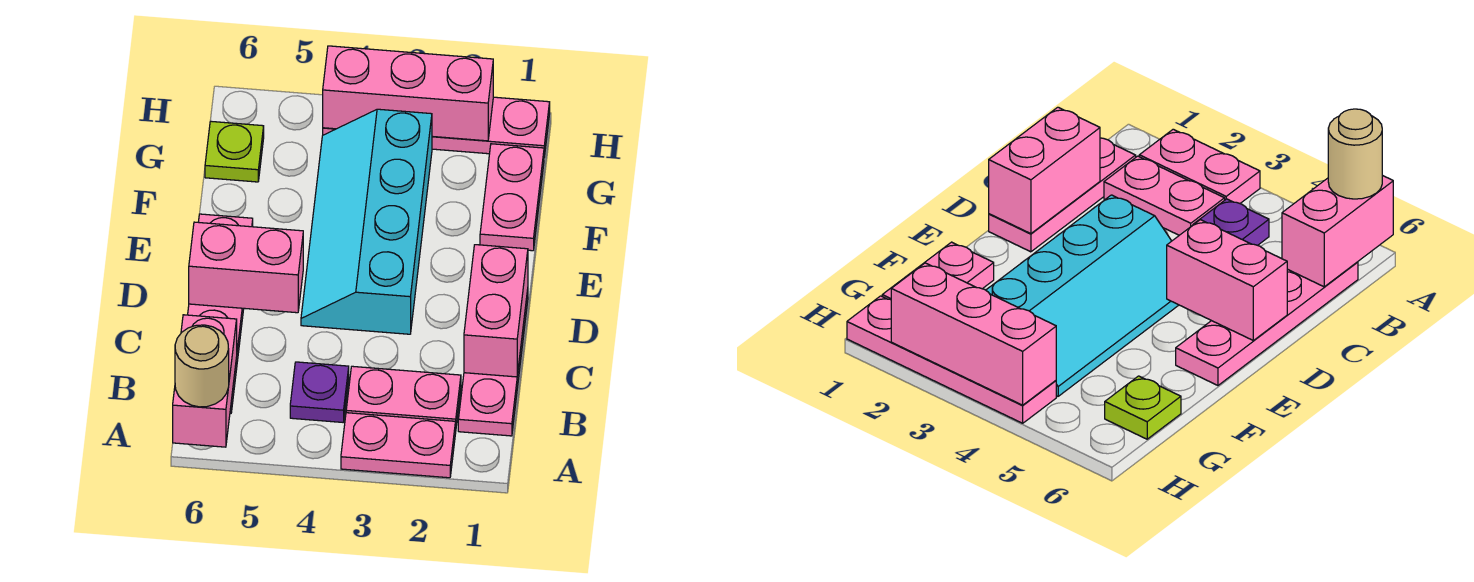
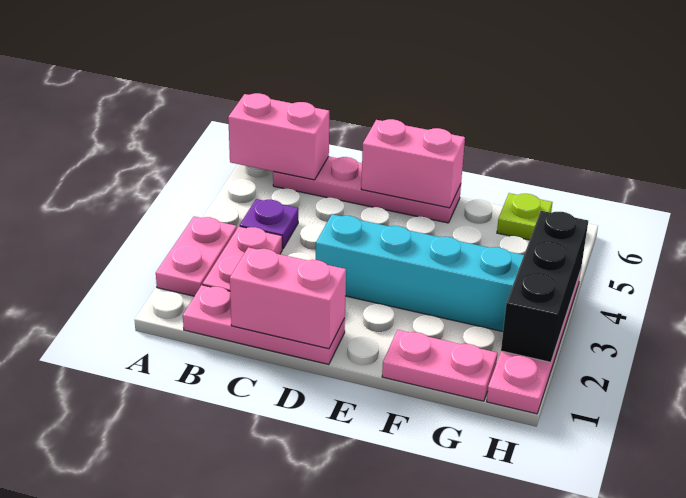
tan 1x1 round brick [175,325,229,407] -> none
pink 1x2 brick [189,222,303,313] -> pink 1x2 brick turned to [361,119,465,208]
pink 1x3 brick [323,46,493,141] -> black 1x3 brick [501,211,588,362]

